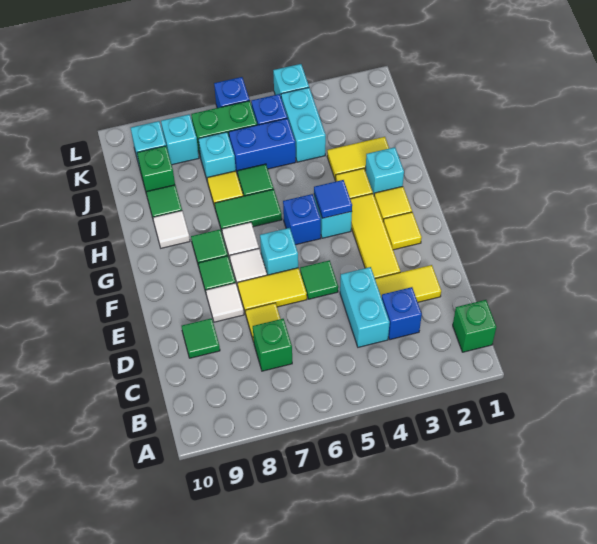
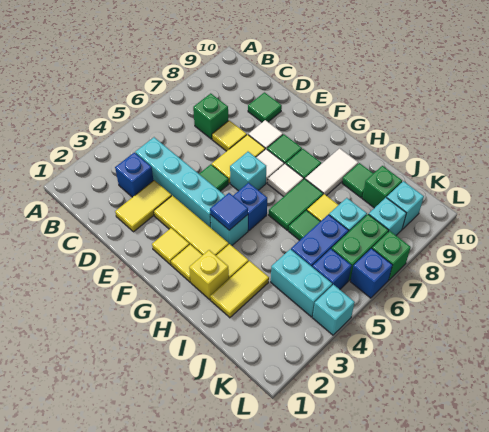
green 1x1 brick [453,300,496,352] -> green 1x1 brick moved to [372,231,411,280]
cyan 1x2 brick [340,267,390,347] -> cyan 1x4 brick [135,137,225,228]
cyan 1x1 brick [365,147,404,194] -> yellow 1x1 brick [189,250,229,300]
white 1x1 tile [153,211,190,248] -> white 1x2 tile [305,148,358,196]

